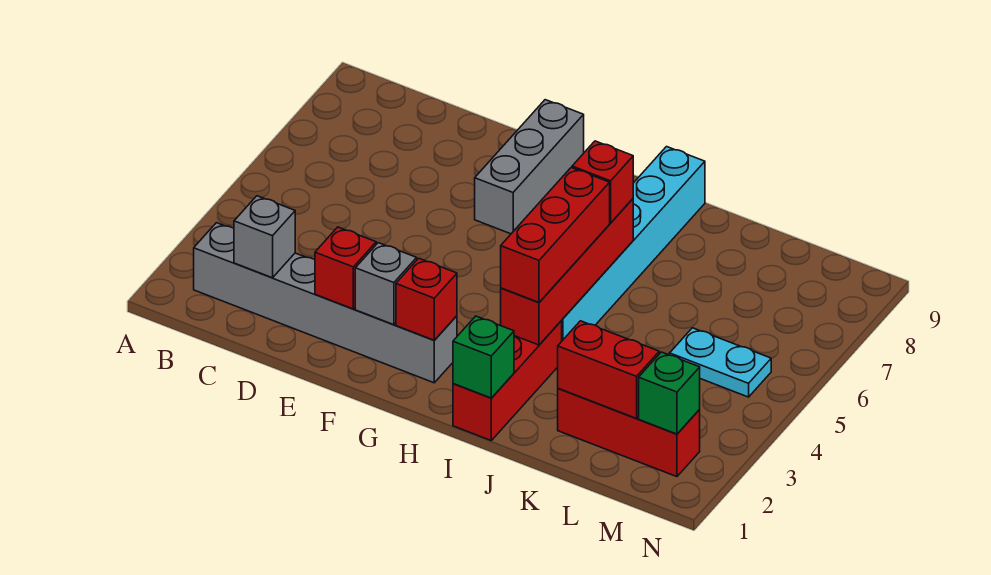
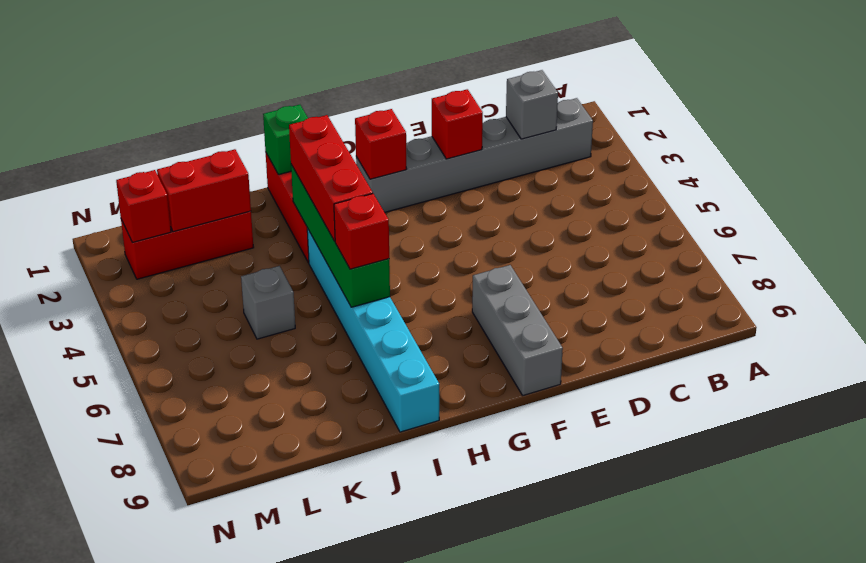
grey 1x1 brick [355,243,417,325] -> grey 1x1 brick moved to [241,266,295,339]
red 1x4 brick [501,199,633,345] -> green 1x4 brick [291,165,390,307]
cyan 1x2 plate [670,328,771,397] -> none
green 1x1 brick [639,352,700,434] -> red 1x1 brick [116,170,171,242]

